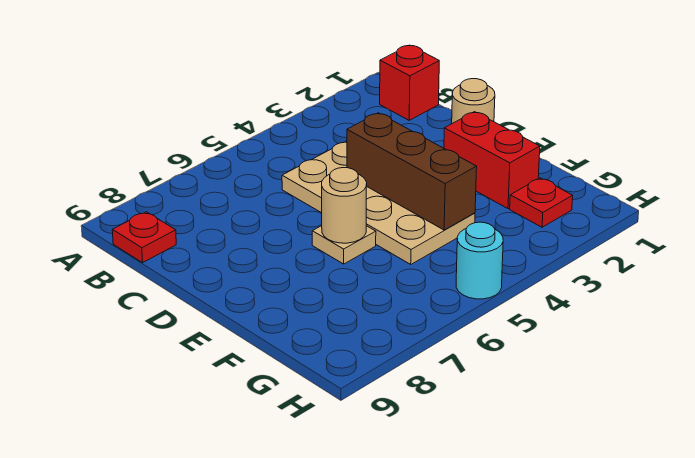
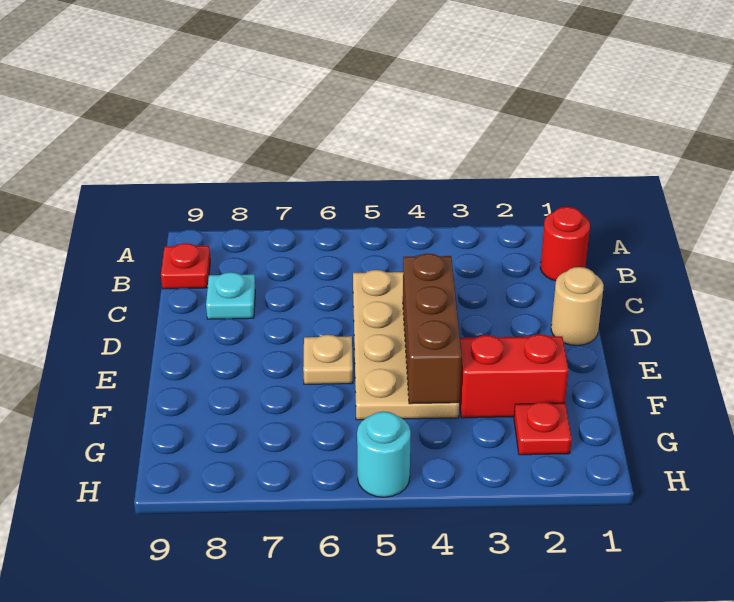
red 1x1 brick [380,45,439,120] -> red 1x1 round brick [540,207,590,281]
none -> cyan 1x1 plate [206,272,255,319]
red 1x2 brick [444,112,540,209] -> red 1x2 brick turned to [460,334,569,418]
tan 1x1 round brick [322,168,367,243] -> none

